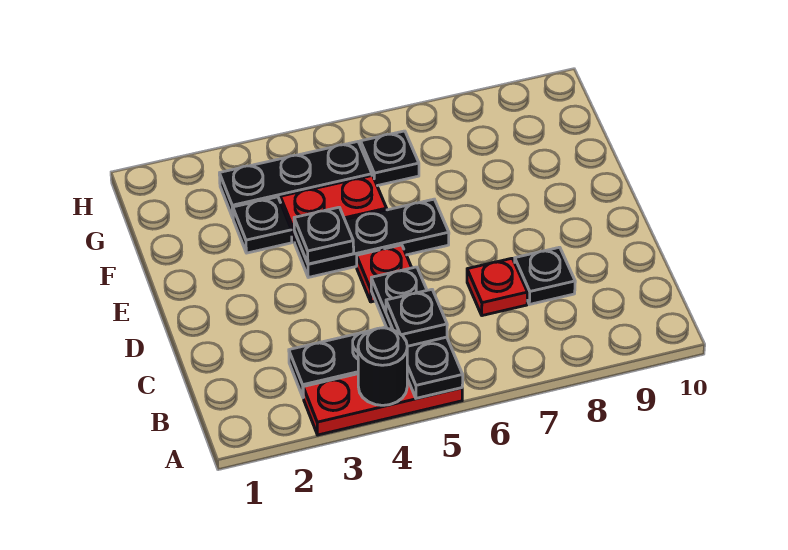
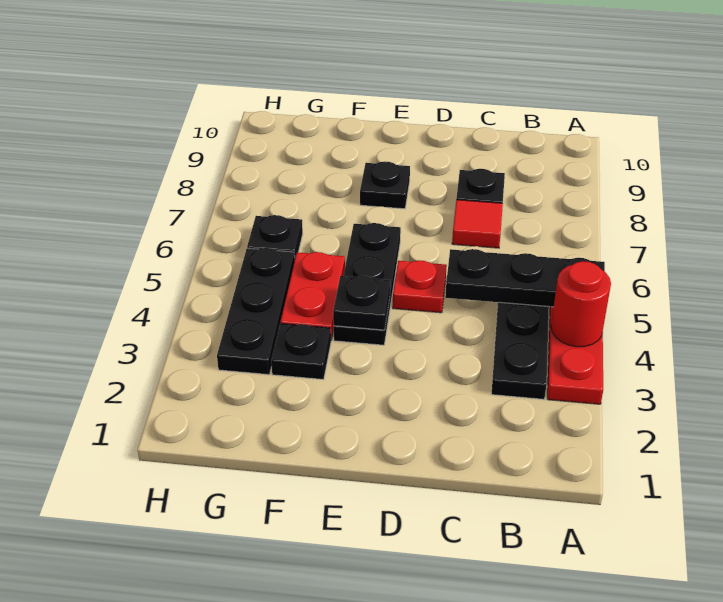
black 1x1 round brick [358,328,407,405] -> red 1x1 round brick [551,261,611,347]
black 1x1 plate [386,289,447,346] -> black 1x1 plate moved to [360,161,410,209]
red 1x1 plate [467,258,528,316] -> red 1x1 tile [452,200,503,248]

